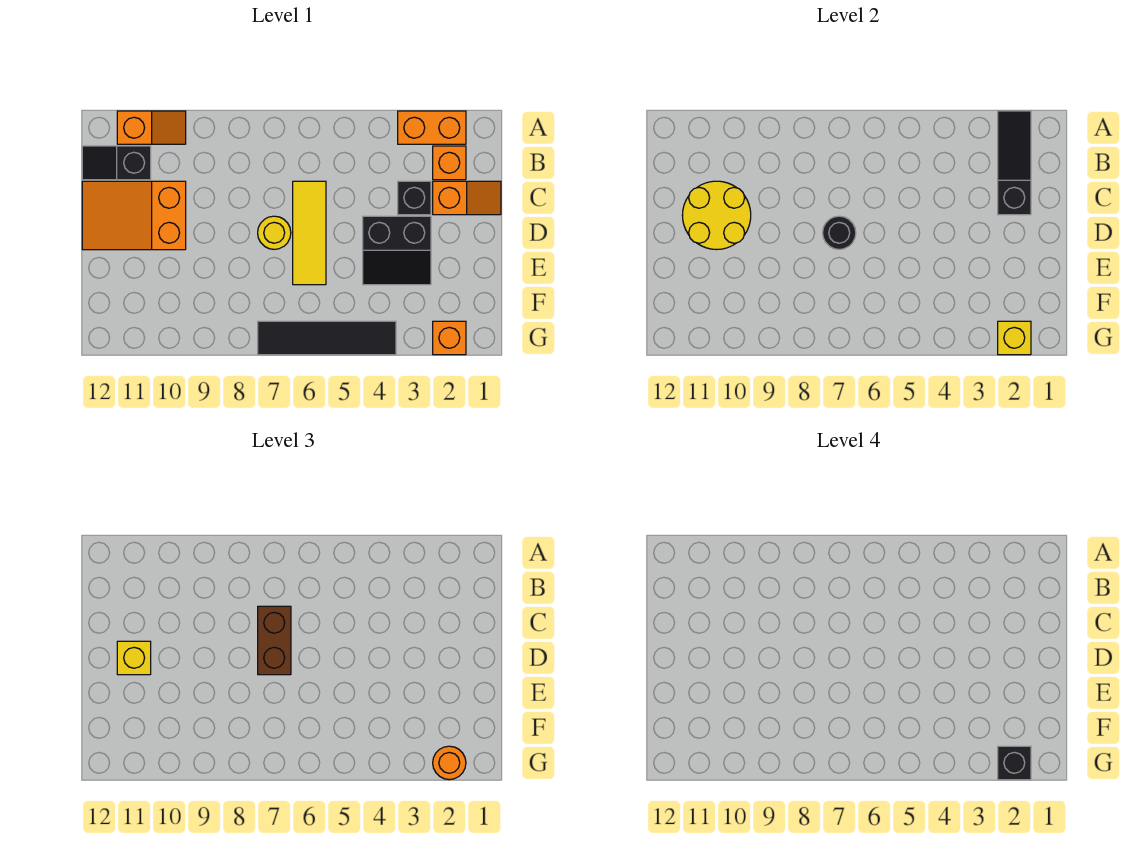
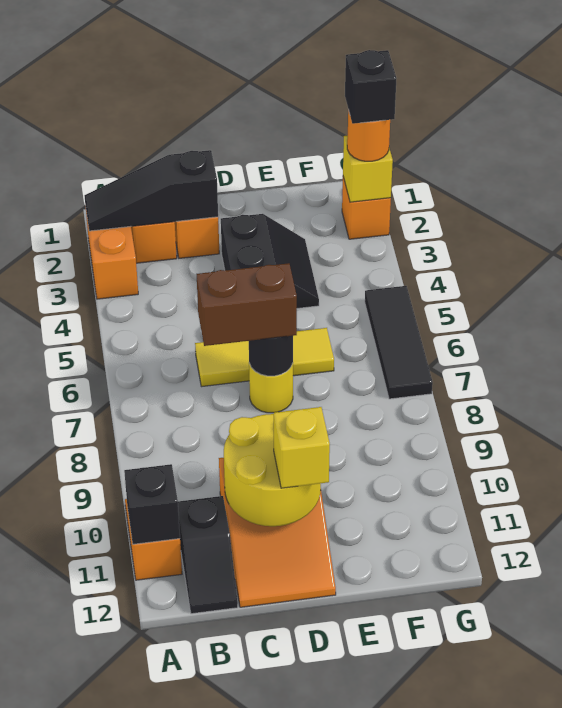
black 1x1 brick [398,181,431,215] -> black 1x1 brick moved to [124,464,180,544]
black 1x4 tile [258,321,396,355] -> black 1x3 tile [365,286,433,399]

